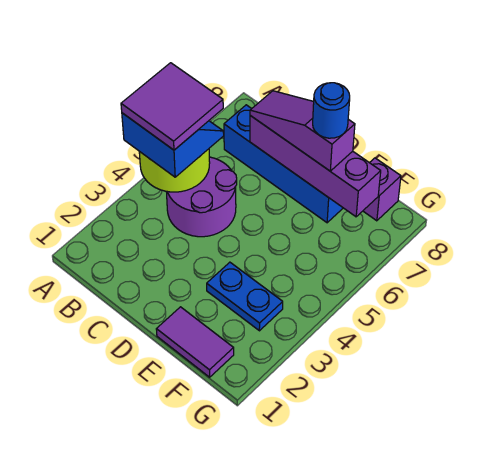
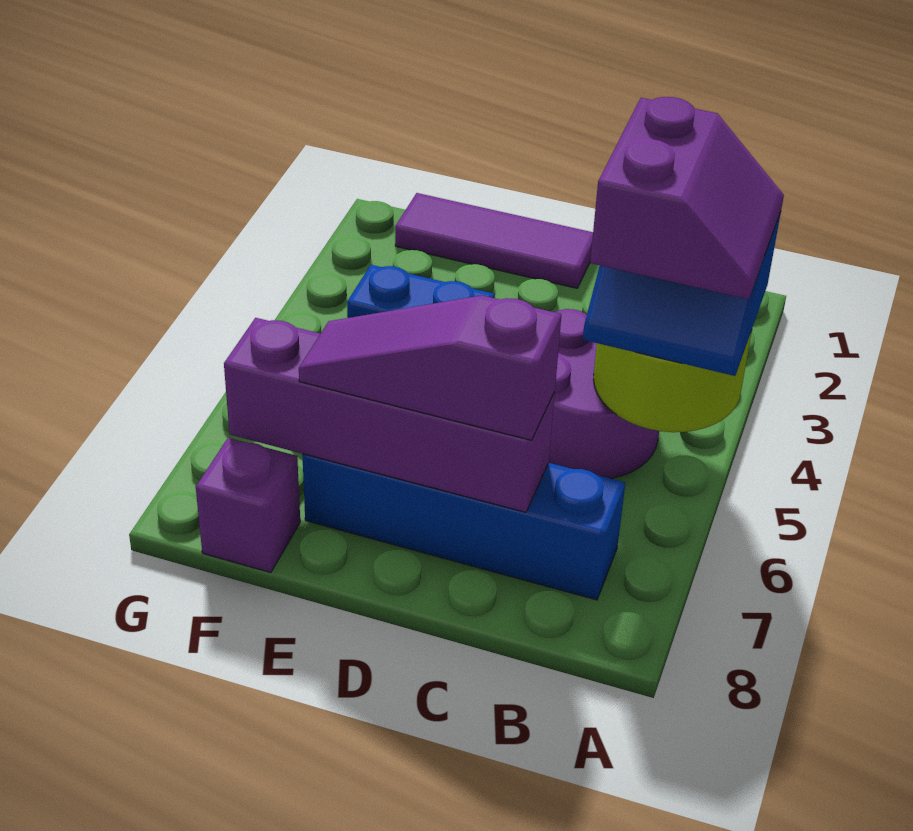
purple 2x2 tile [121,63,223,150] -> purple 2x2 slope [590,97,784,299]
purple 1x3 slope [250,91,355,171] -> purple 1x3 slope turned to [299,295,561,440]
purple 1x2 tile [156,307,234,377] -> purple 1x3 tile [395,193,593,288]
blue 1x1 round brick [313,83,350,138] -> none

